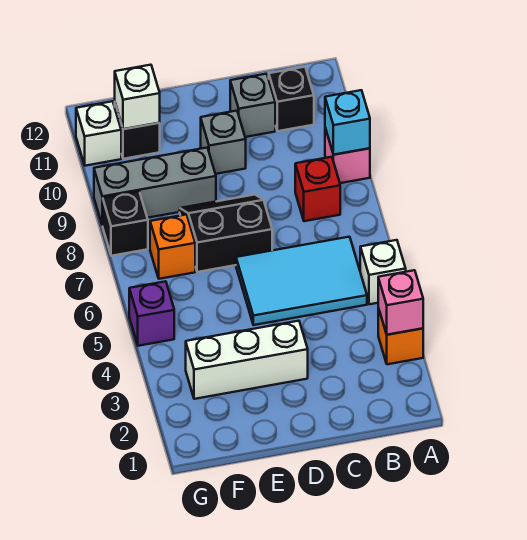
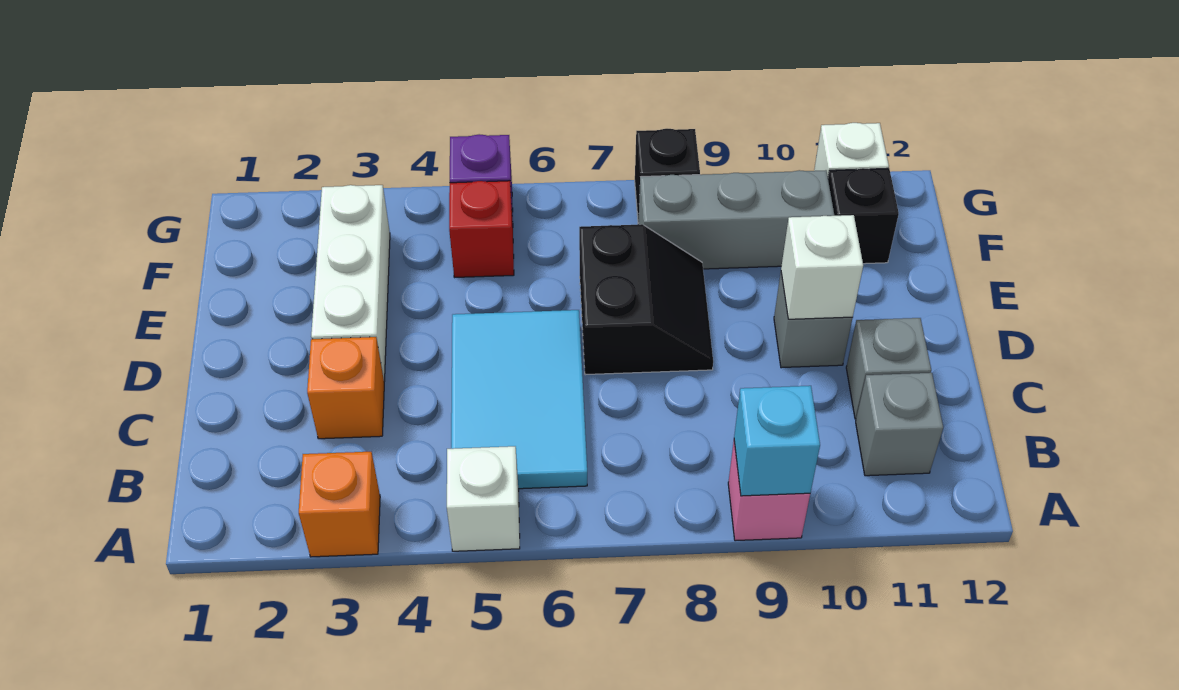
pink 1x1 brick [378,270,423,335] -> none
red 1x1 brick [295,157,340,221] -> red 1x1 brick moved to [449,181,514,277]
black 1x1 brick [269,67,314,131] -> grey 1x1 brick [856,373,943,476]
grey 1x3 brick [94,148,216,226] -> grey 1x3 brick turned to [638,170,835,269]
orange 1x1 brick [150,215,195,279] -> orange 1x1 brick moved to [307,337,384,439]
white 1x1 brick [115,65,160,129] -> white 1x1 brick moved to [781,215,863,319]

